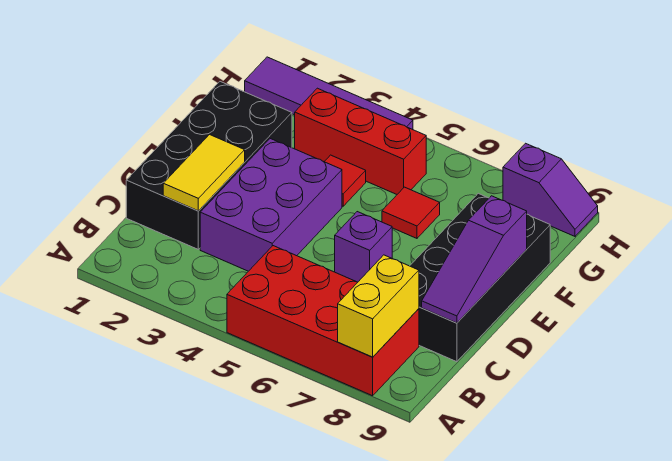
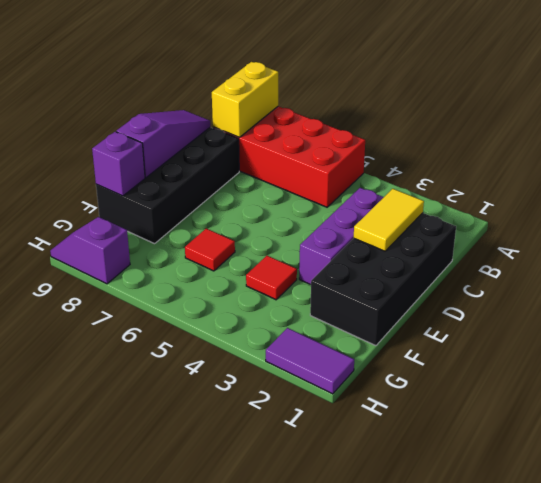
purple 2x3 brick [200,139,342,271] -> purple 1x3 brick [299,188,384,285]
purple 1x1 brick [335,212,392,282] -> purple 1x1 brick moved to [92,132,145,196]
red 1x3 brick [295,88,426,194] -> none
purple 1x4 tile [245,57,413,130] -> purple 1x2 tile [266,328,354,394]

